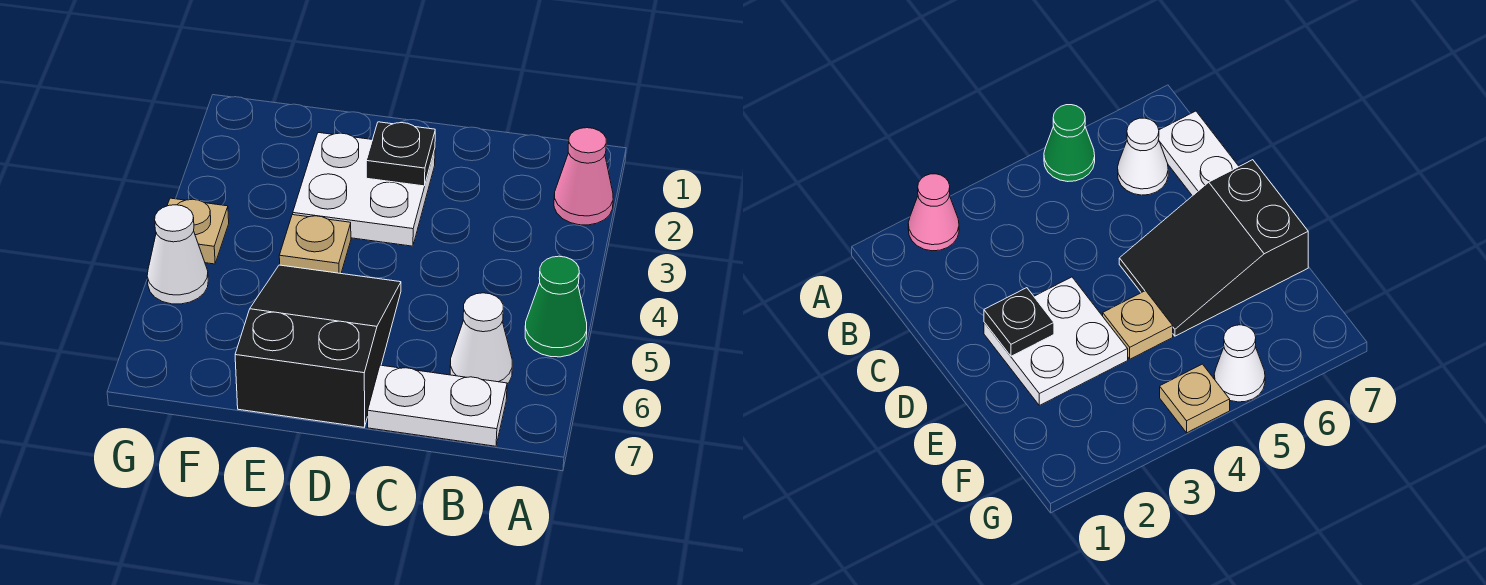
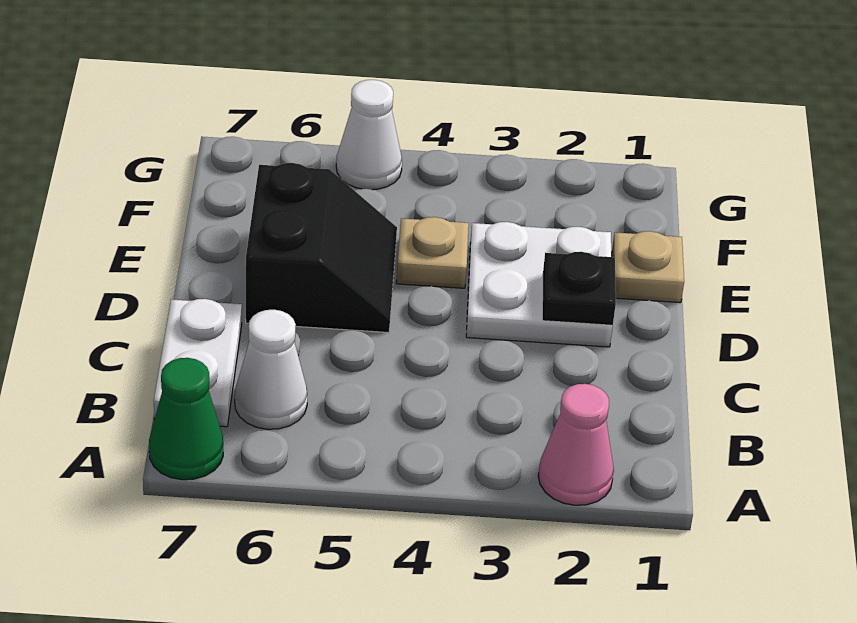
green 1x1 cone [525,256,587,357] -> green 1x1 cone moved to [149,358,223,480]
black 2x3 slope [235,265,401,427] -> black 2x2 slope [246,163,397,333]
tan 1x1 plate [167,198,229,264] -> tan 1x1 plate moved to [612,231,684,303]

